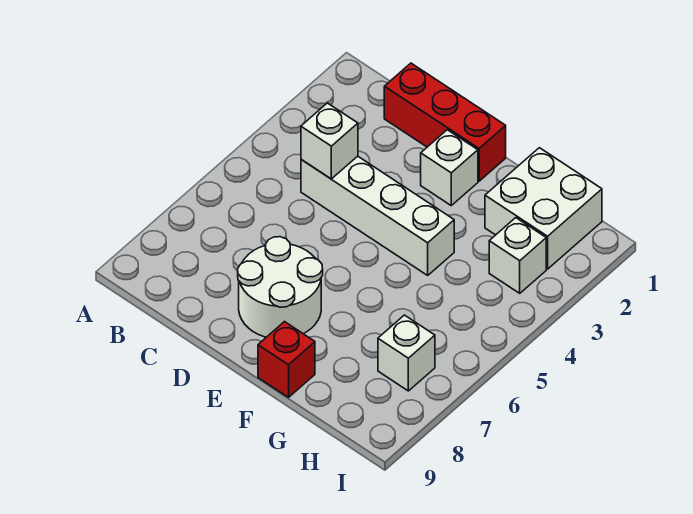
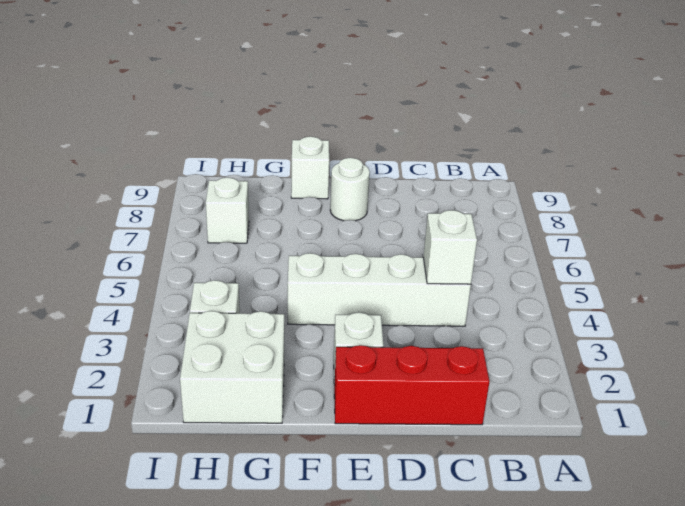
white 2x2 round brick [238,237,323,337] -> white 1x1 round brick [330,158,370,221]
red 1x1 brick [258,322,315,397] -> white 1x1 brick [291,137,329,199]

